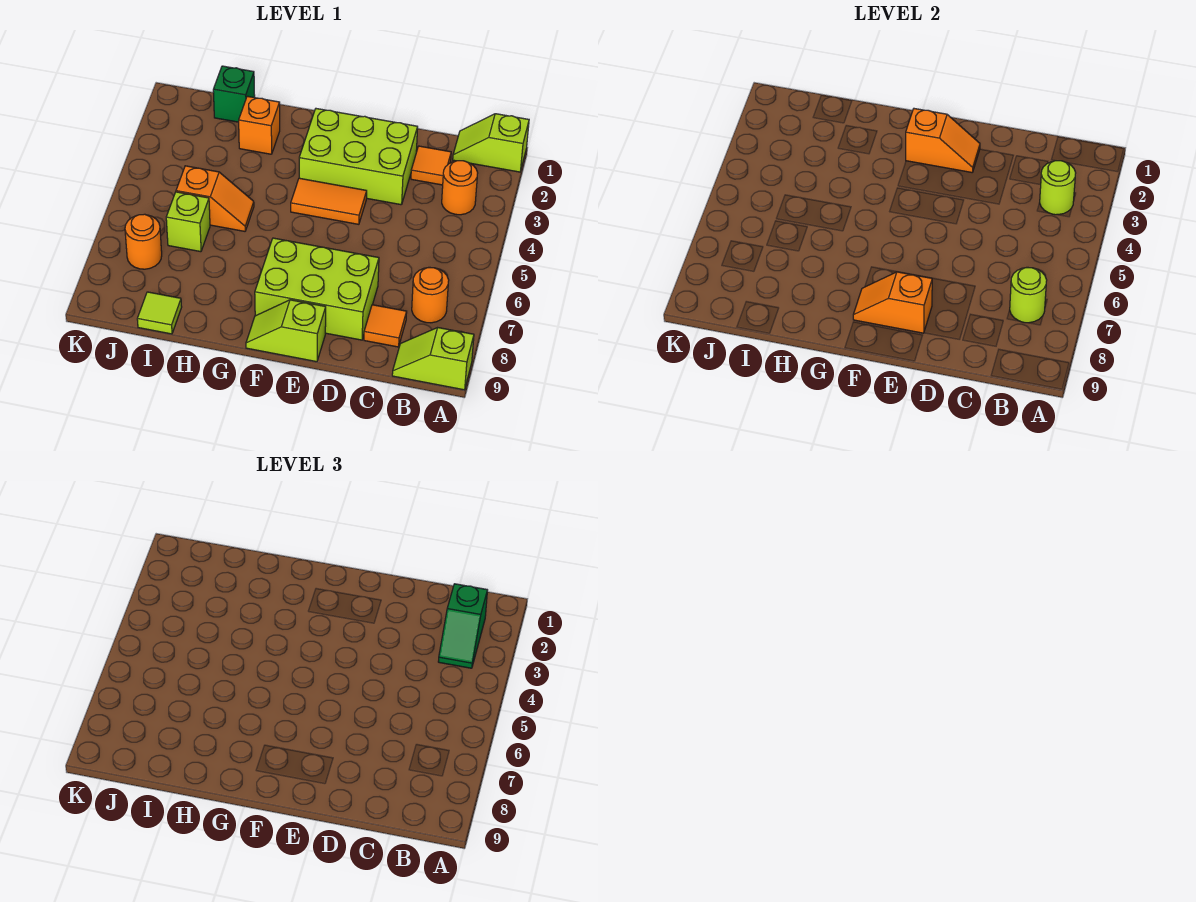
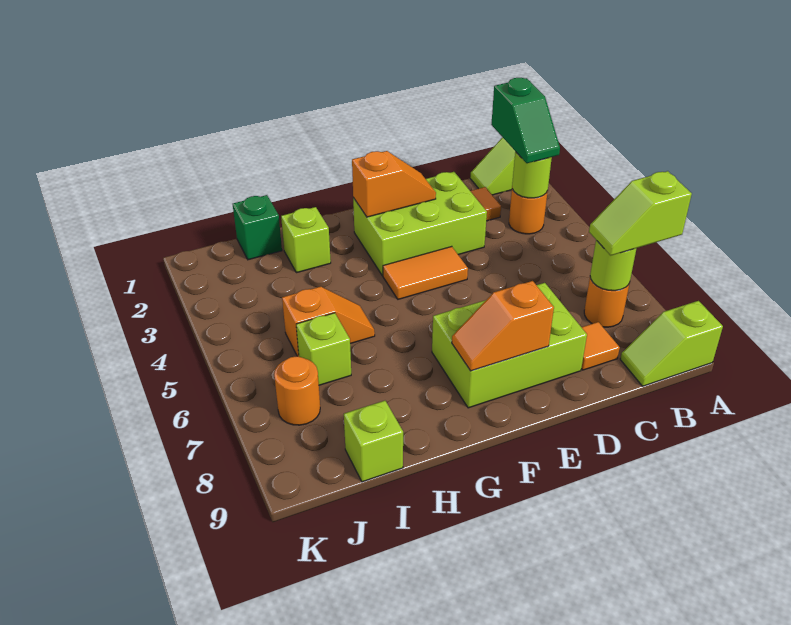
lime 1x2 slope [246,300,326,362] -> lime 1x2 slope moved to [589,171,692,255]
orange 1x1 brick [239,96,280,154] -> lime 1x1 brick [281,207,331,273]
lime 1x1 tile [137,292,182,334] -> lime 1x1 brick [344,401,403,482]

